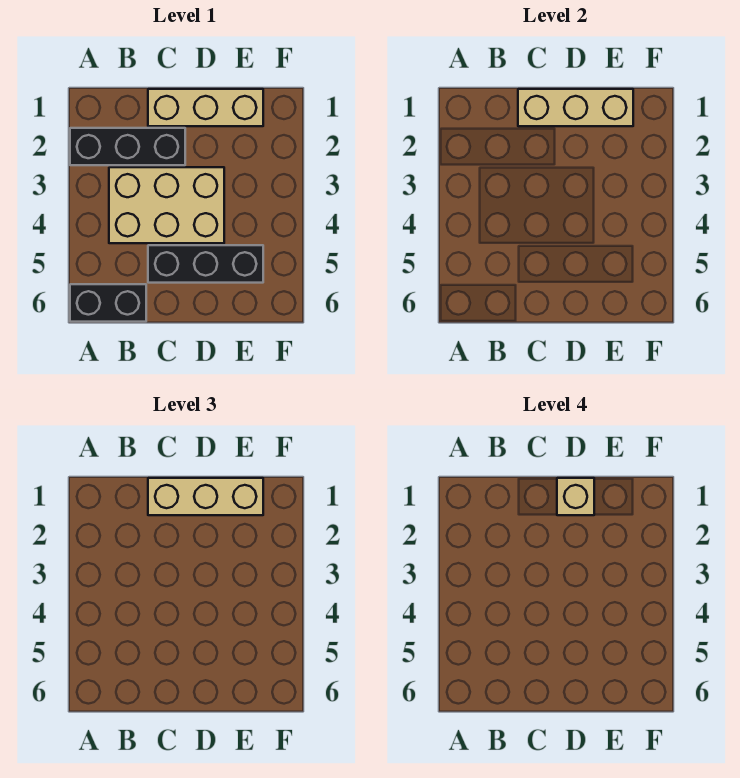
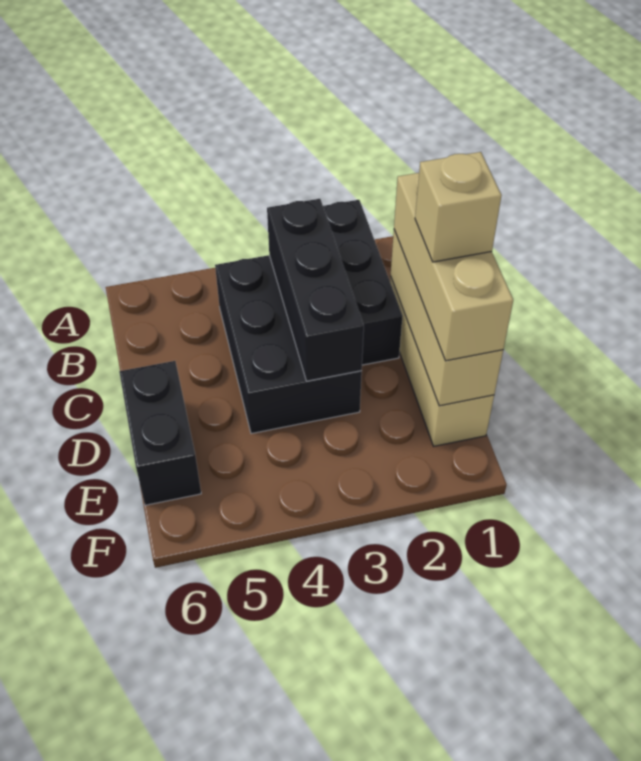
black 1x2 brick [70,284,146,322] -> black 1x2 brick moved to [119,361,201,505]
tan 2x3 brick [109,167,224,243] -> black 2x3 brick [215,255,362,434]
black 1x3 brick [148,245,263,283] -> black 1x3 brick moved to [267,199,364,381]

